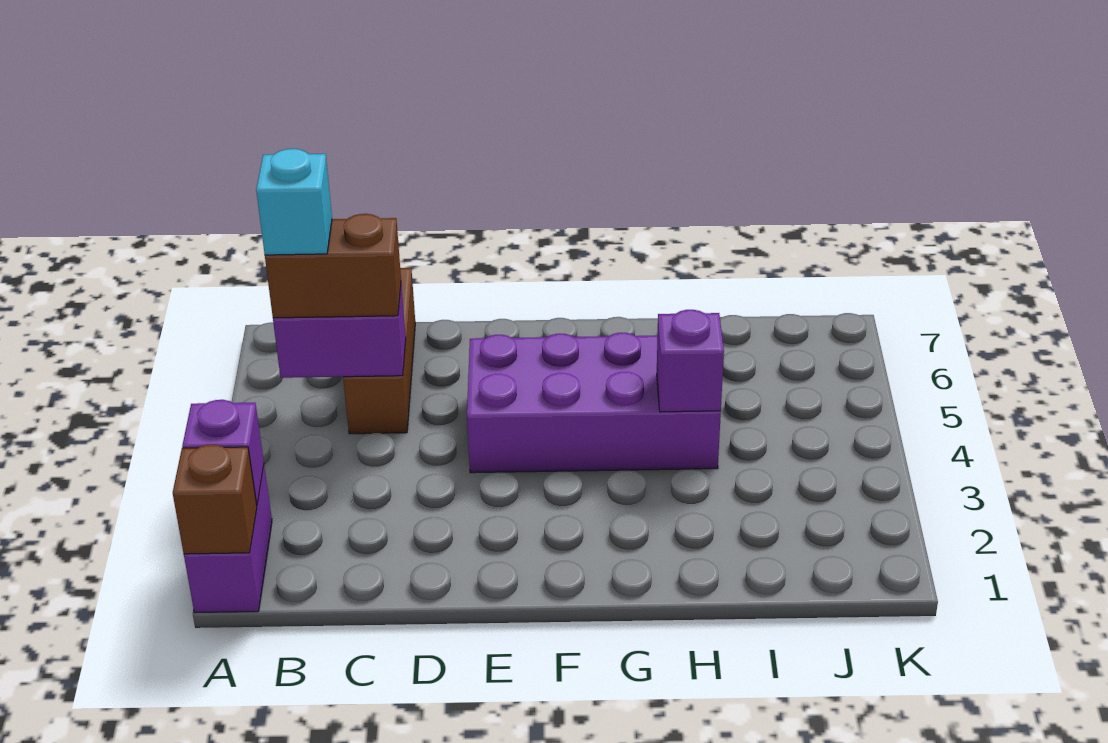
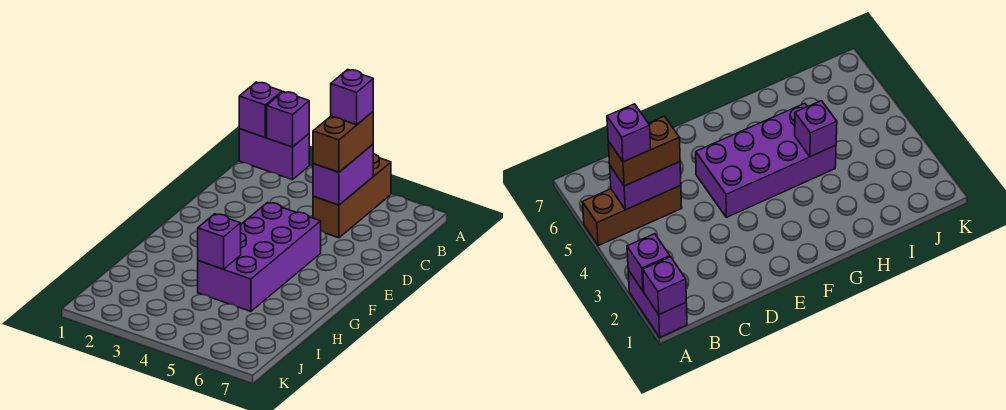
brown 1x1 brick [173,445,257,554] -> purple 1x1 brick [239,82,282,137]
cyan 1x1 brick [256,149,332,255] -> purple 1x1 brick [331,70,373,125]
brown 1x3 brick [343,268,415,434] -> brown 1x3 brick turned to [313,154,391,238]

